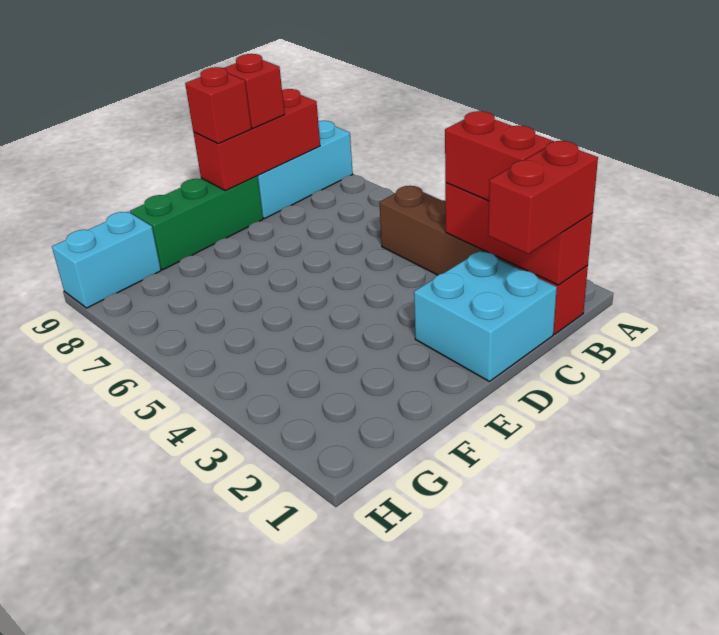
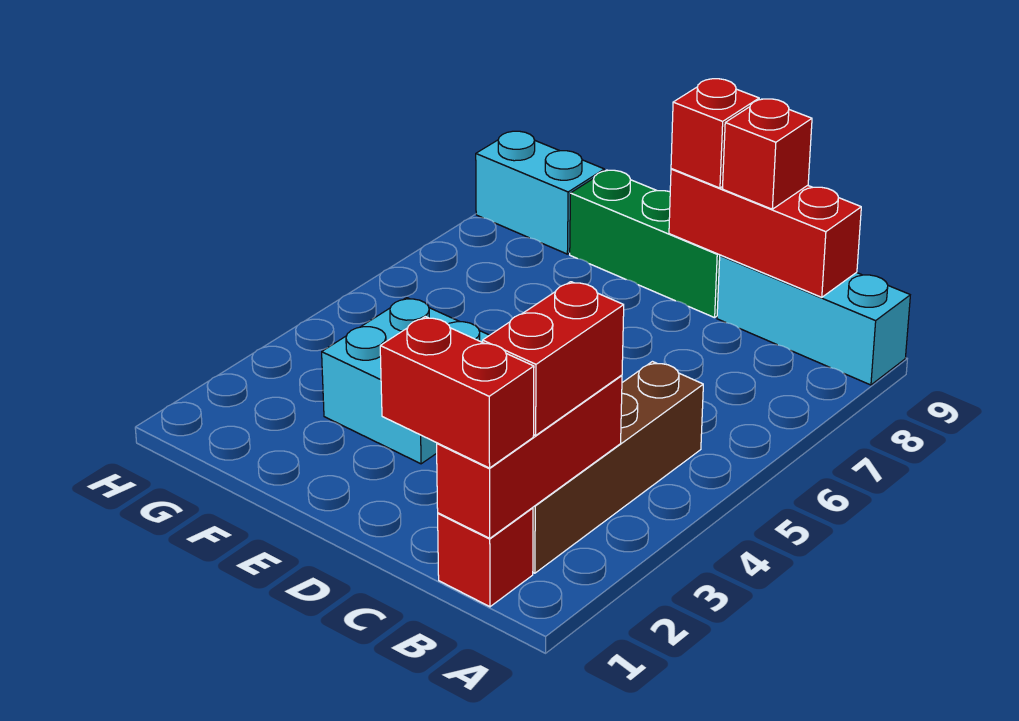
cyan 2x2 brick [414,251,557,382] -> cyan 2x2 brick moved to [322,298,489,464]

